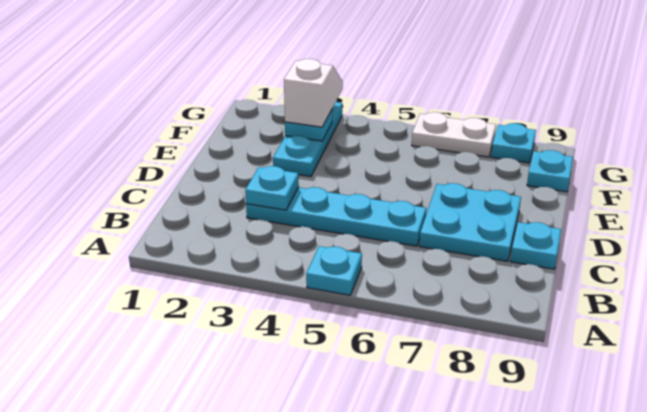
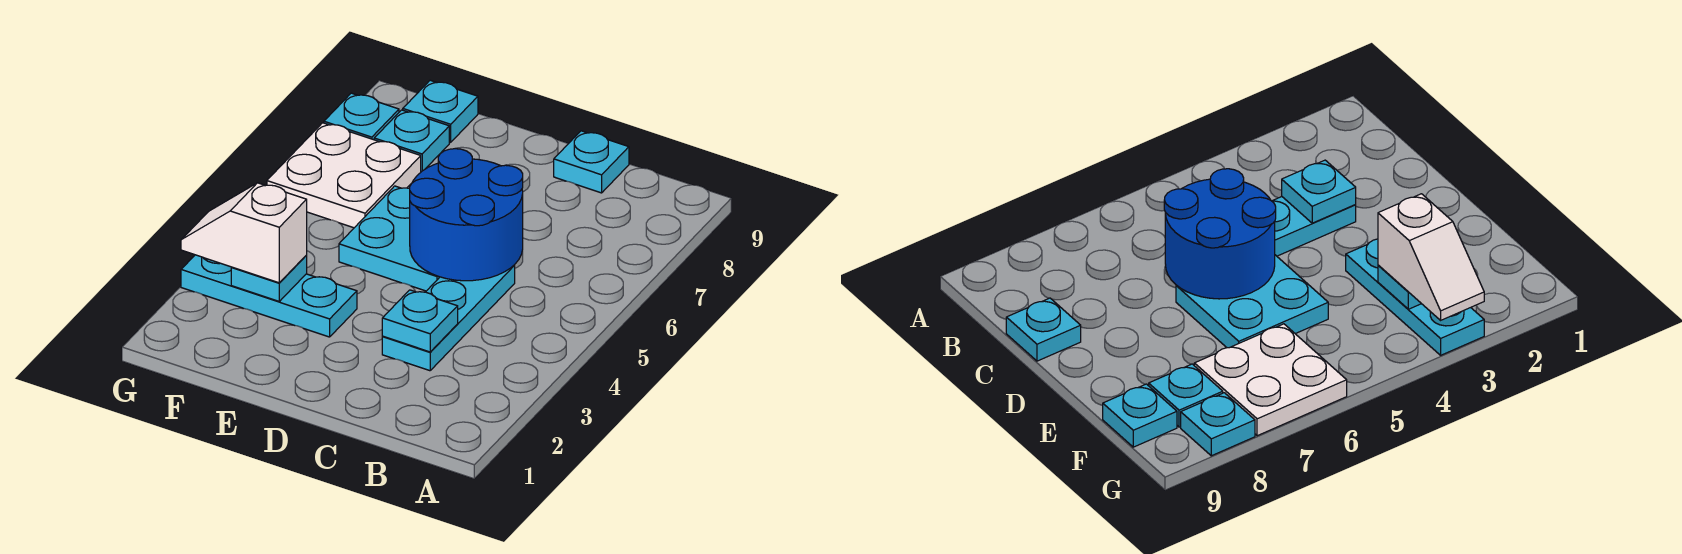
cyan 1x1 plate [306,246,362,295] -> cyan 1x1 plate moved to [374,110,449,172]
cyan 1x4 plate [246,187,426,246] -> cyan 1x3 plate [382,266,515,371]
none -> blue 2x2 round brick [410,149,523,281]
cyan 2x2 plate [419,183,521,261] -> cyan 2x2 plate moved to [339,186,439,291]
white 1x2 plate [412,112,496,157] -> white 2x2 plate [267,123,421,228]

